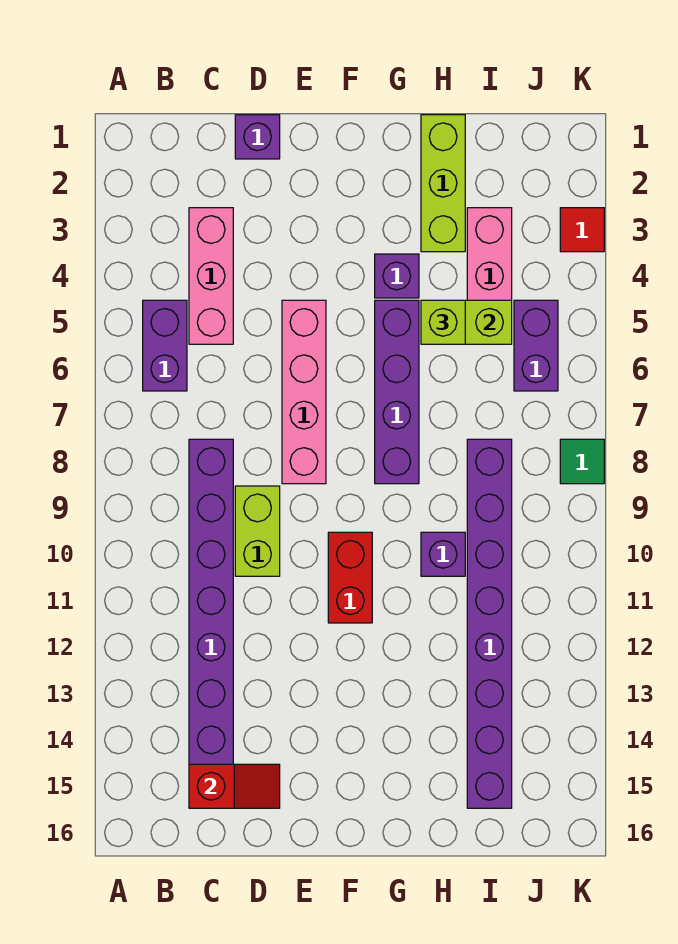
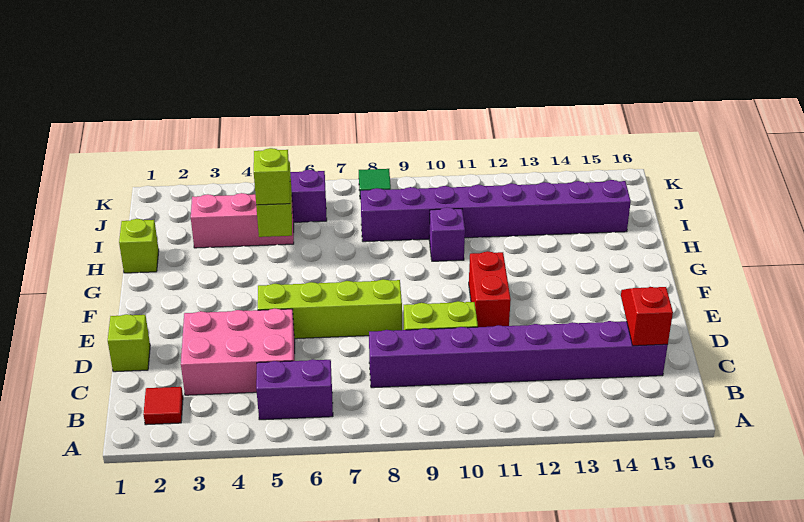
pink 1x3 brick [189,208,233,344] -> pink 2x3 brick [181,308,295,395]
purple 1x1 brick [235,115,280,159] -> lime 1x1 brick [108,314,150,372]
pink 1x4 brick [282,300,326,484] -> lime 1x4 brick [258,279,402,339]
red 1x2 brick [328,532,372,623] -> red 1x2 brick turned to [469,251,511,327]
purple 1x1 brick [375,254,419,298] -> none
purple 1x4 brick [375,300,419,484] -> none
lime 1x3 brick [421,115,465,252] -> lime 1x1 brick [119,219,159,273]
red 1x1 tile [560,208,604,252] -> red 1x1 tile moved to [143,387,183,425]

